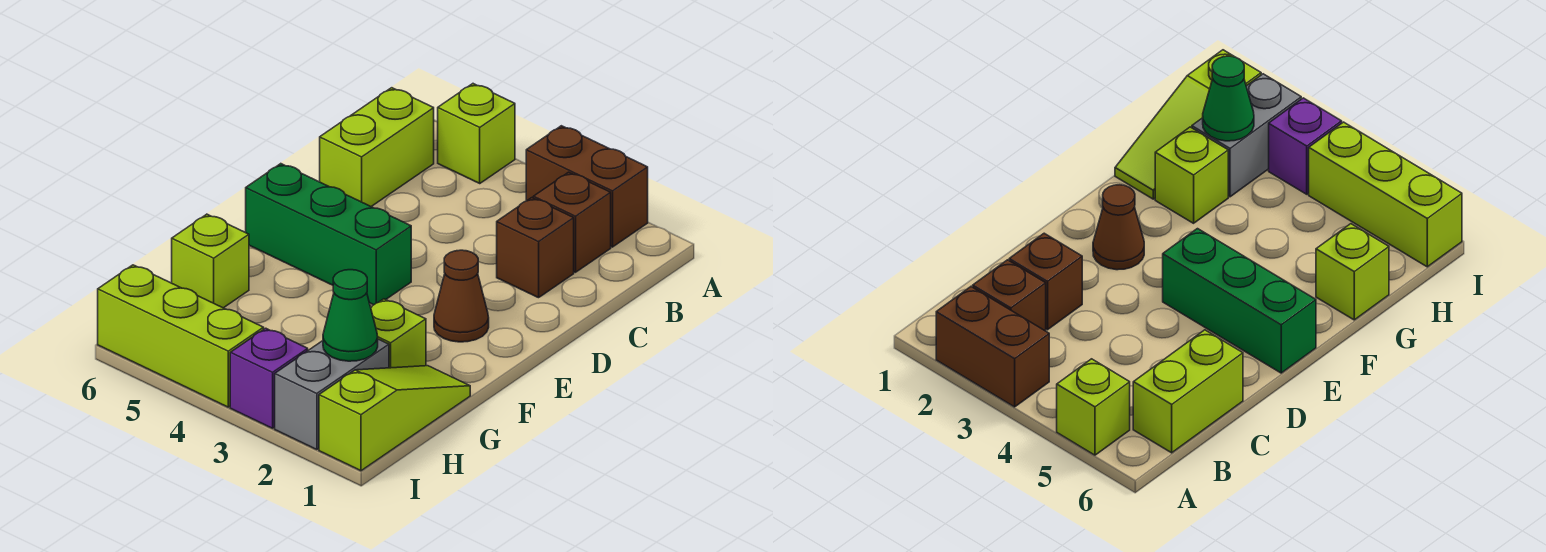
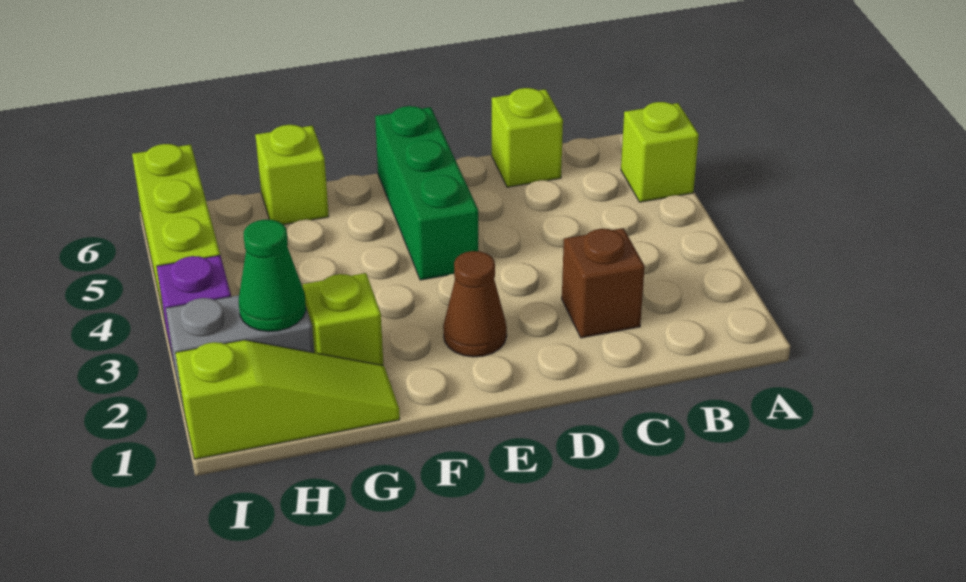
brown 1x2 brick [526,126,648,247] -> none
brown 1x1 brick [533,172,611,272] -> none
lime 1x2 brick [320,88,434,206] -> lime 1x1 brick [492,88,563,187]

